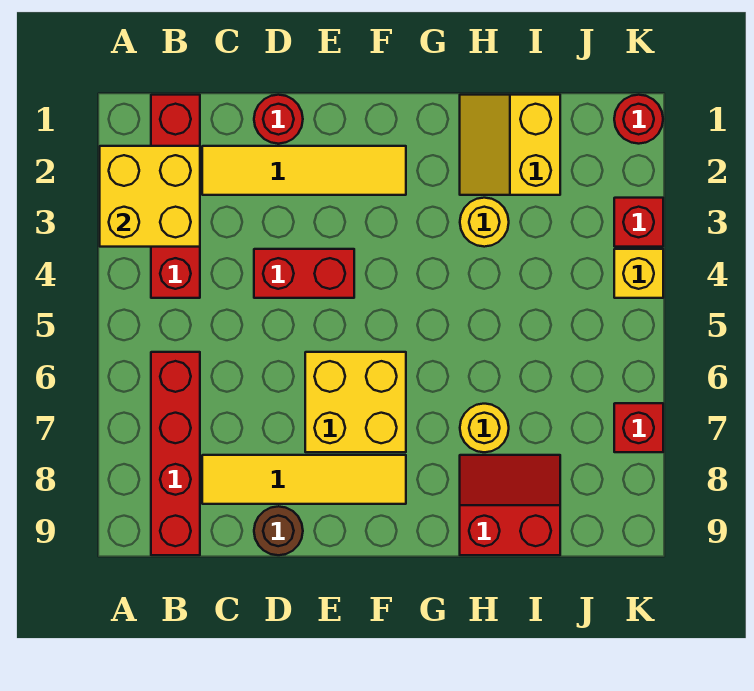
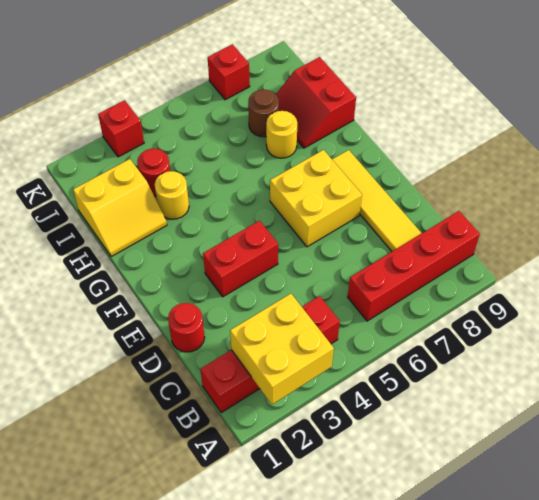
yellow 1x4 tile [202,146,406,195] -> none
red 1x2 brick [254,249,354,298] -> red 1x2 brick turned to [203,221,278,297]
brown 1x1 round brick [254,506,303,555] -> brown 1x1 round brick moved to [248,90,279,137]
red 1x1 round brick [614,95,663,144] -> red 1x1 round brick moved to [137,149,170,196]
yellow 1x1 brick [614,249,663,298] -> none

